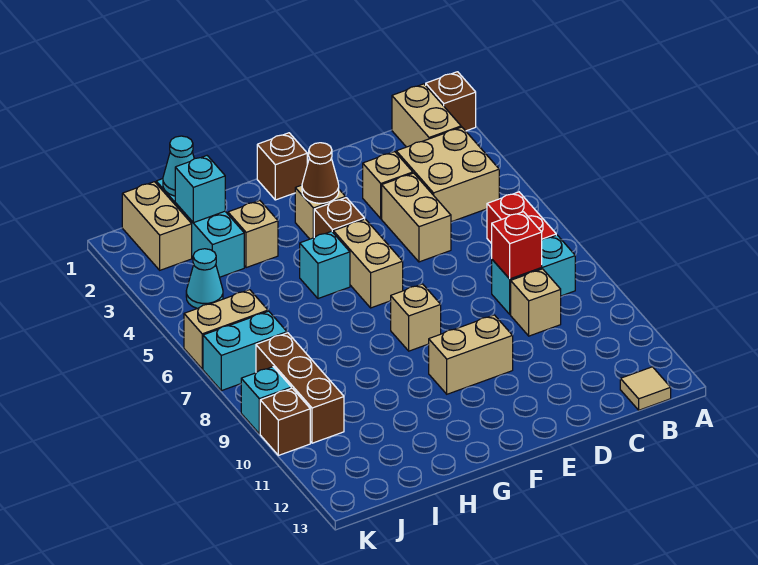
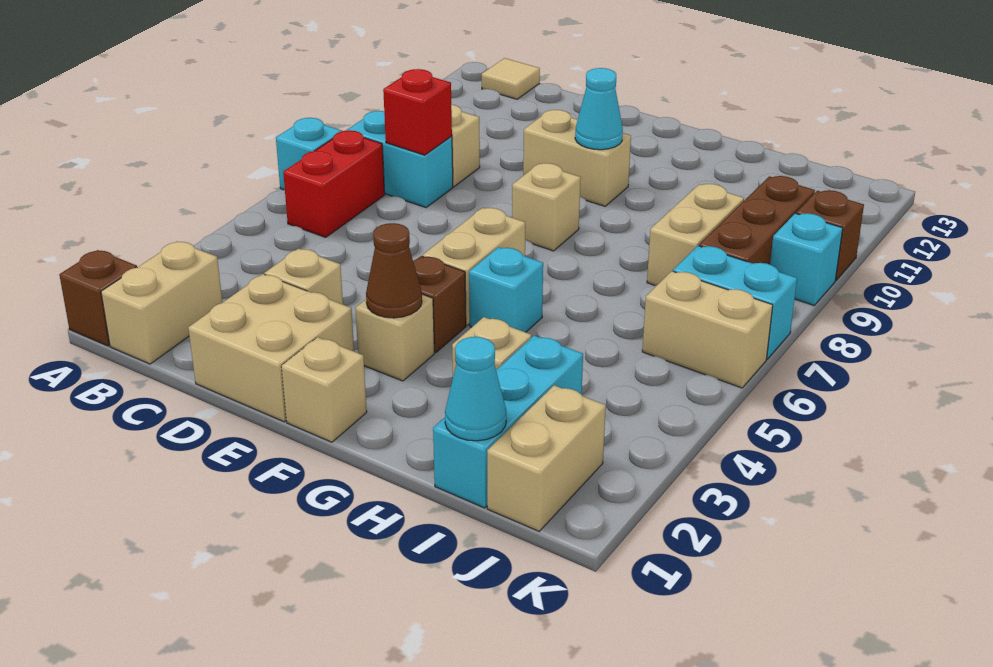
tan 2x2 brick [396,127,499,222] -> tan 2x2 brick moved to [188,274,354,422]
tan 1x2 brick [382,173,451,262] -> tan 1x2 brick moved to [647,184,744,286]
brown 1x1 brick [257,133,307,200] -> tan 1x1 brick [281,337,367,442]
cyan 1x1 brick [175,156,225,223] -> cyan 1x1 brick moved to [276,118,342,190]
cyan 1x1 cone [186,249,223,309] -> cyan 1x1 cone moved to [575,68,623,150]

